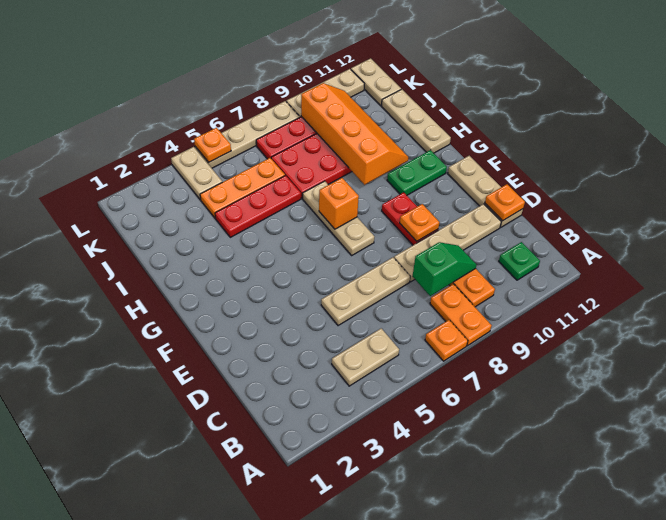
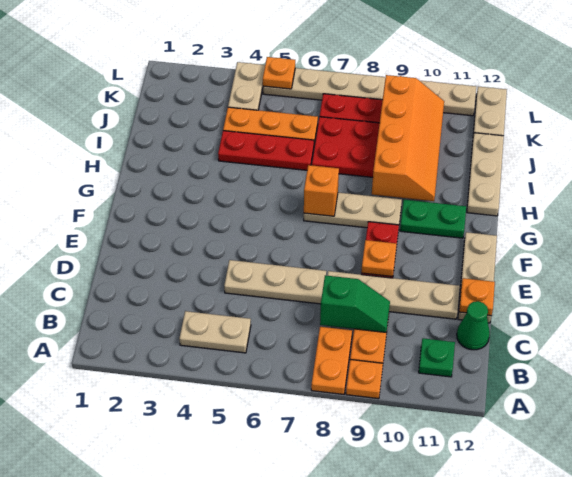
orange 1x1 plate [425,320,468,361] -> orange 1x1 plate moved to [346,360,383,399]
none -> green 1x1 cone [457,301,490,350]
tan 1x3 plate [303,181,374,255] -> tan 1x3 plate turned to [304,192,402,228]

